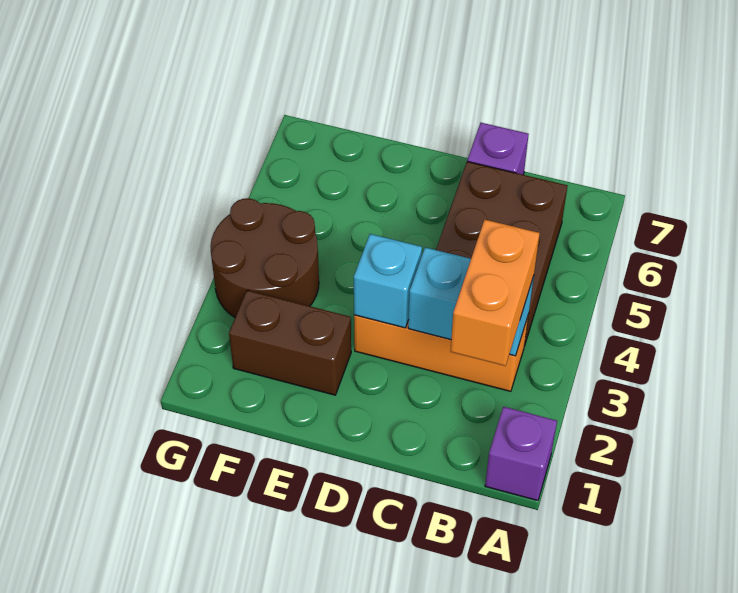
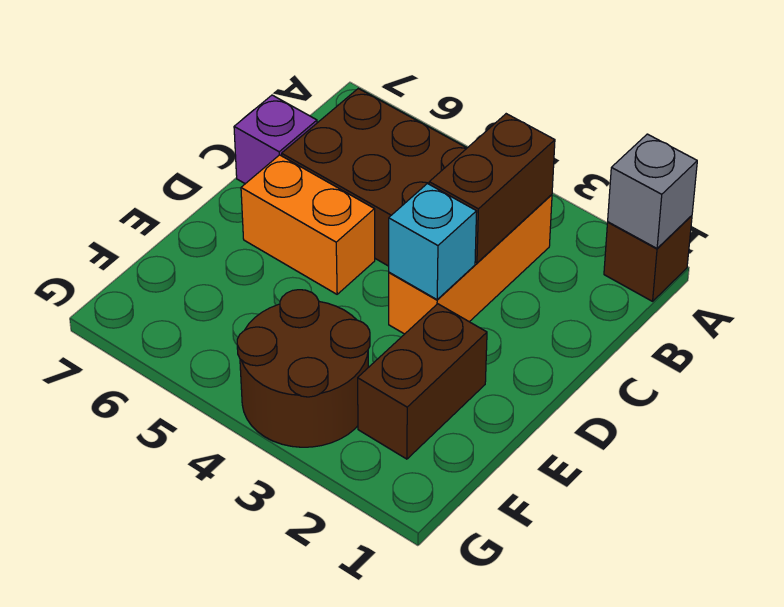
purple 1x1 brick [485,407,557,501] -> brown 1x1 brick [604,216,692,301]
none -> grey 1x1 brick [608,134,697,248]
orange 1x2 brick [450,220,540,366] -> orange 1x2 brick moved to [241,155,375,294]
cyan 1x2 brick [408,248,534,356] -> brown 1x2 brick [429,114,555,263]

